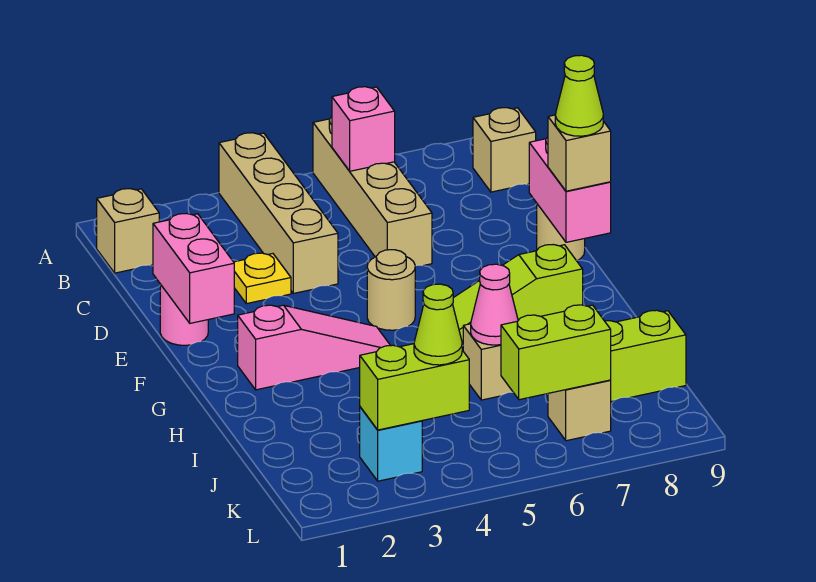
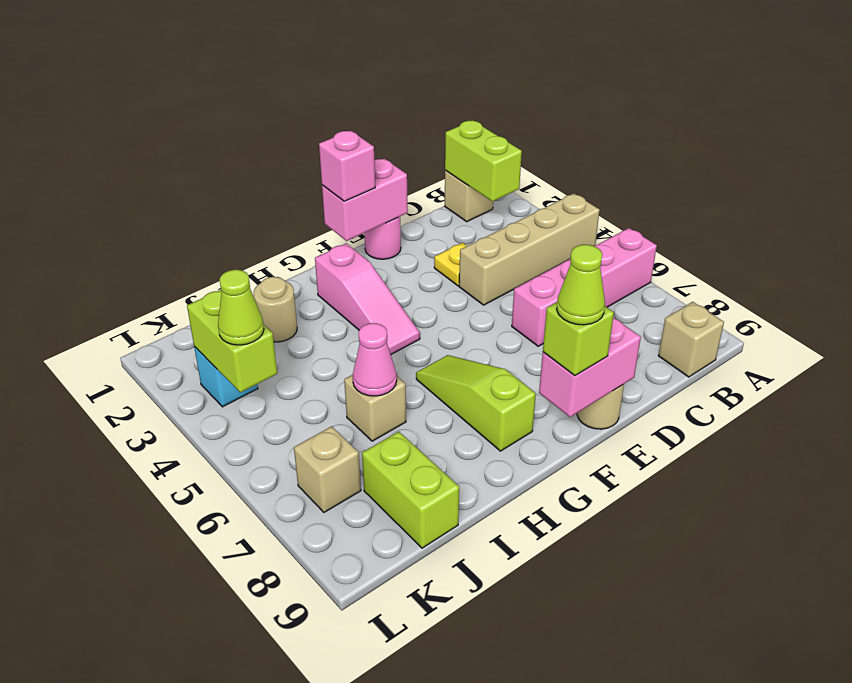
tan 1x4 brick [313,117,432,266] -> pink 1x4 brick [512,228,657,346]
pink 1x1 brick [332,87,395,171] -> pink 1x1 brick moved to [319,130,375,201]
tan 1x1 round brick [367,250,415,330] -> tan 1x1 round brick moved to [254,277,297,342]
tan 1x1 brick [548,115,611,191] -> lime 1x1 brick [543,302,614,376]
lime 1x2 brick [501,305,611,400] -> lime 1x2 brick moved to [445,121,522,202]

